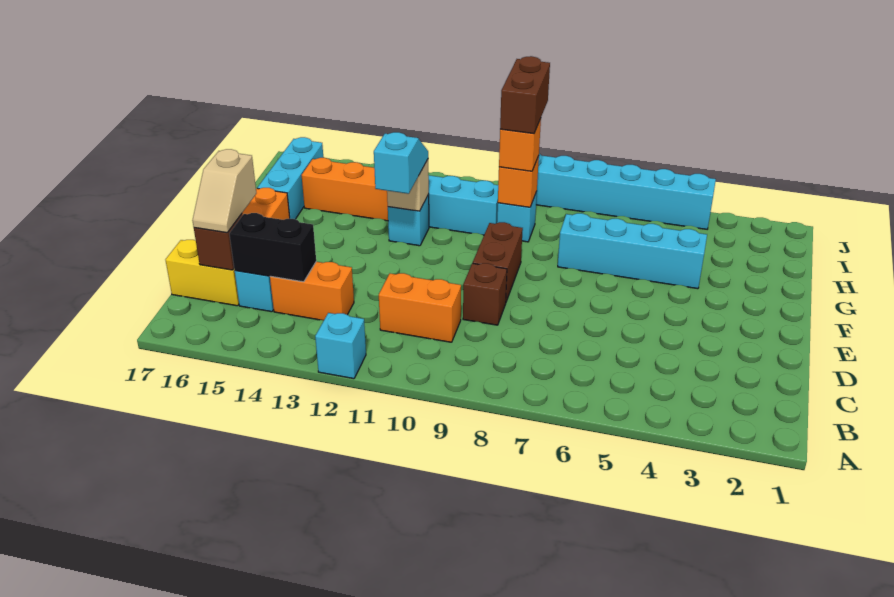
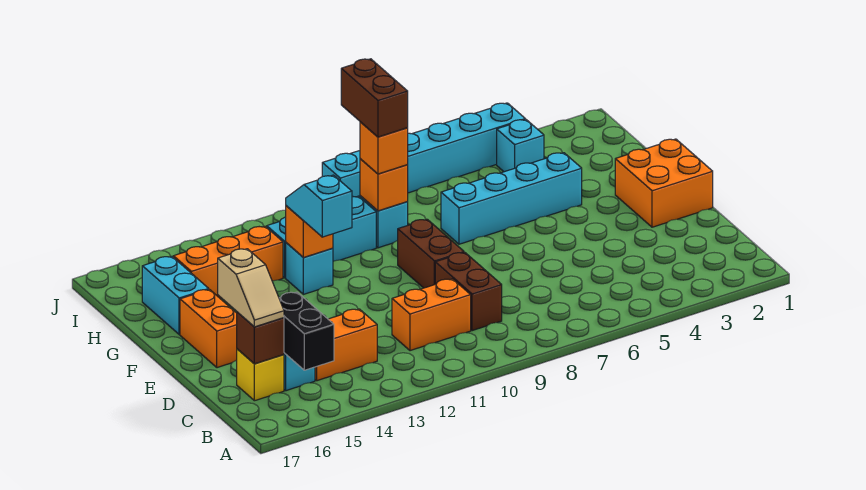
cyan 1x1 brick [315,313,366,379] -> cyan 1x1 brick moved to [497,120,544,172]
black 1x2 brick [229,213,316,282] -> black 1x2 brick turned to [279,292,334,370]
yellow 1x2 brick [166,240,239,306] -> yellow 1x1 brick [237,349,284,401]
brown 1x1 brick [463,263,507,325] -> brown 1x2 brick [435,252,502,331]
none -> orange 2x2 brick [615,139,713,227]
tan 1x1 brick [387,160,429,211] -> orange 1x1 brick [286,206,333,258]
cyan 1x3 brick [258,137,323,219] -> cyan 1x2 brick [142,256,209,335]

